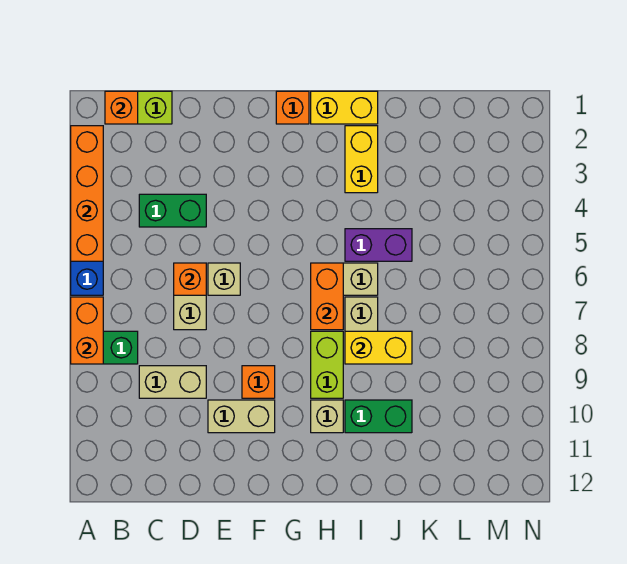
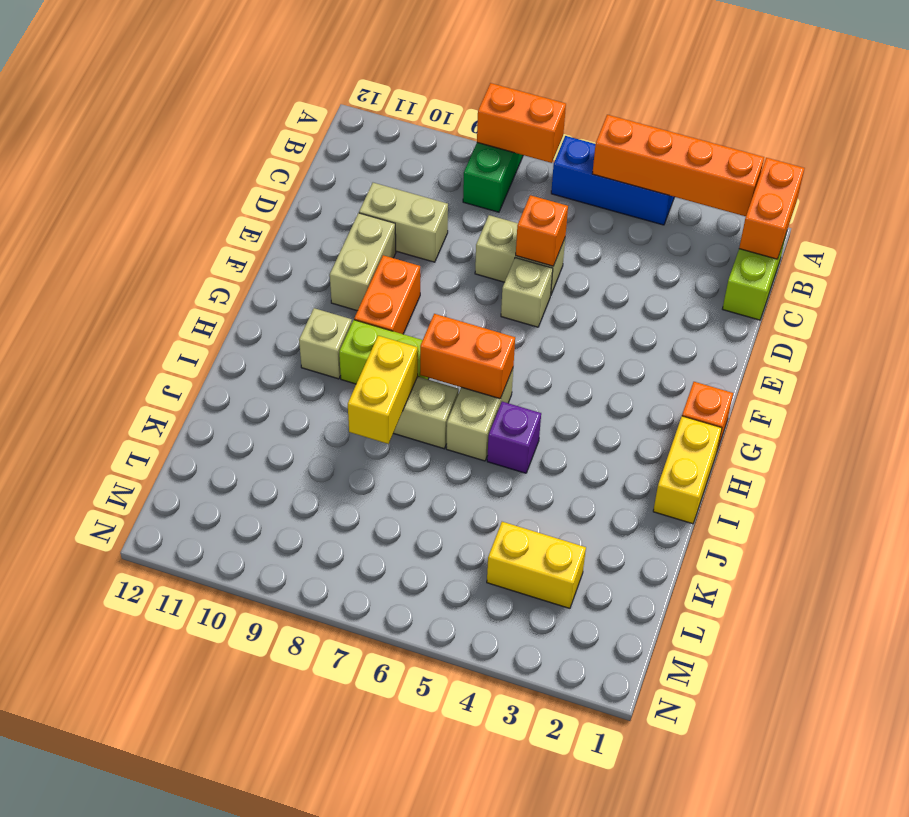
orange 1x1 brick [105,91,138,124] -> orange 1x2 brick [739,158,805,259]
green 1x2 brick [139,194,206,227] -> none
tan 1x2 brick [139,366,206,398] -> tan 1x2 brick turned to [359,183,448,262]
orange 1x1 brick [242,366,275,398] -> orange 1x2 brick [354,255,420,334]
yellow 1x2 brick [345,126,378,193] -> yellow 1x2 brick moved to [487,522,586,608]
purple 1x2 brick [345,229,412,261] -> purple 1x1 brick [487,402,541,473]
green 1x2 brick [345,400,412,433] -> none

